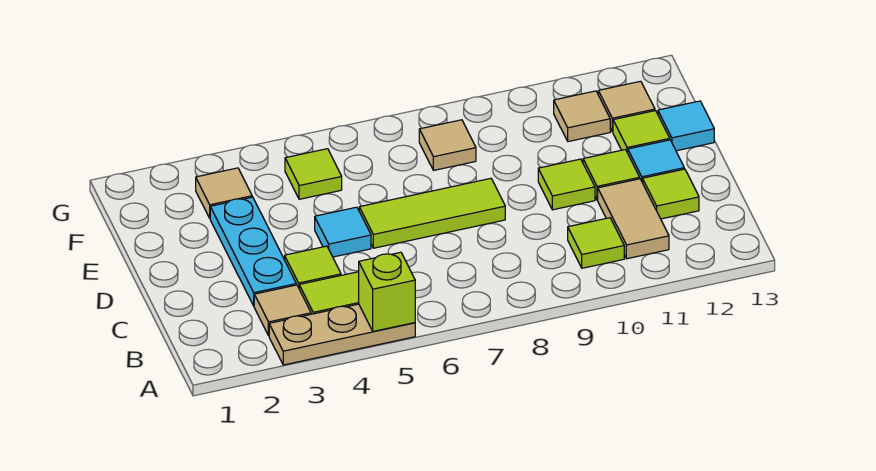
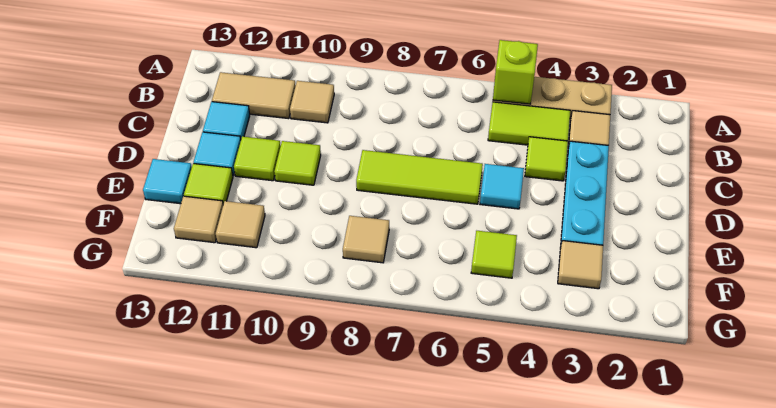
lime 1x1 tile [568,218,624,268] -> tan 1x1 tile [290,81,334,123]
tan 1x2 tile [598,179,669,259] -> tan 1x2 tile turned to [212,72,296,119]
lime 1x1 tile [643,169,699,219] -> cyan 1x1 tile [203,102,250,139]

